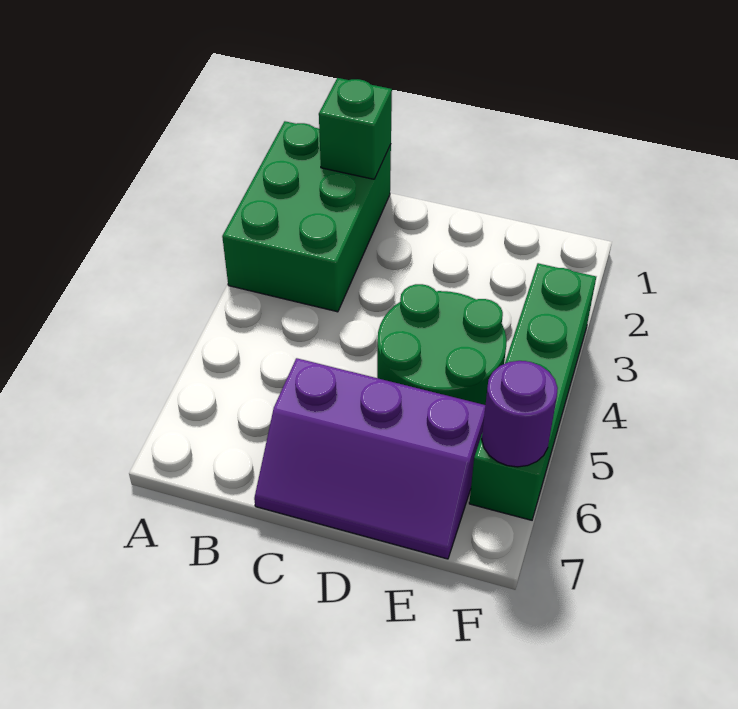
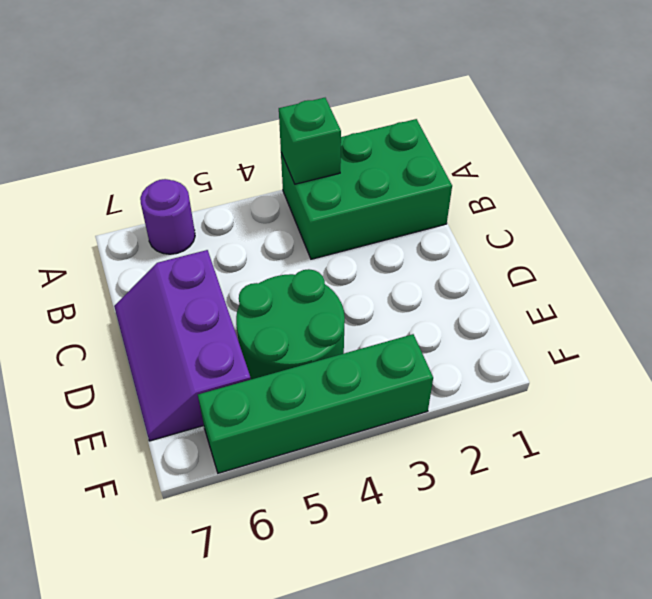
green 1x1 brick [319,78,392,179] -> green 1x1 brick moved to [279,98,341,184]
purple 1x1 round brick [482,361,558,467] -> purple 1x1 round brick moved to [140,179,195,254]

